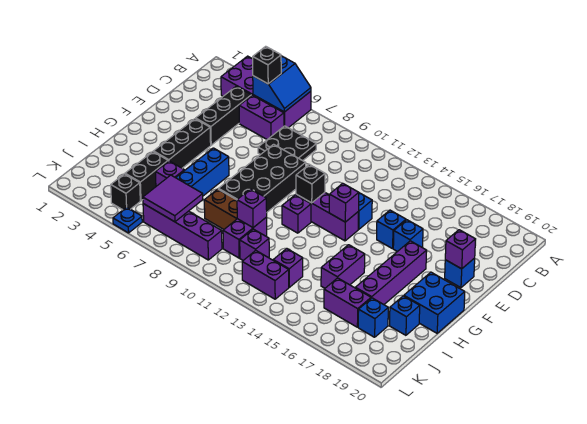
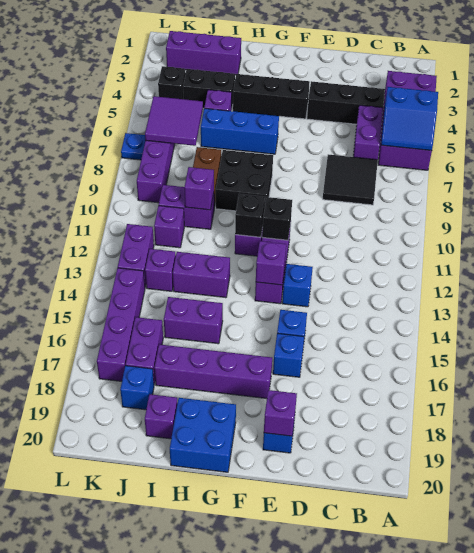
black 1x1 brick [253,46,281,84] -> black 1x1 brick moved to [235,194,265,237]
black 2x2 plate [258,126,316,161] -> black 2x2 tile [323,154,378,205]
black 2x4 brick [219,144,306,212] -> black 2x2 brick [216,150,273,211]
none -> purple 1x2 brick [173,252,230,298]
none -> purple 1x3 brick [166,31,241,75]
blue 1x1 brick [390,296,420,335] -> purple 1x1 brick [145,394,178,439]
none -> purple 1x4 brick [97,268,145,381]
blue 1x1 plate [113,207,142,233] -> blue 1x1 plate moved to [121,133,145,160]

